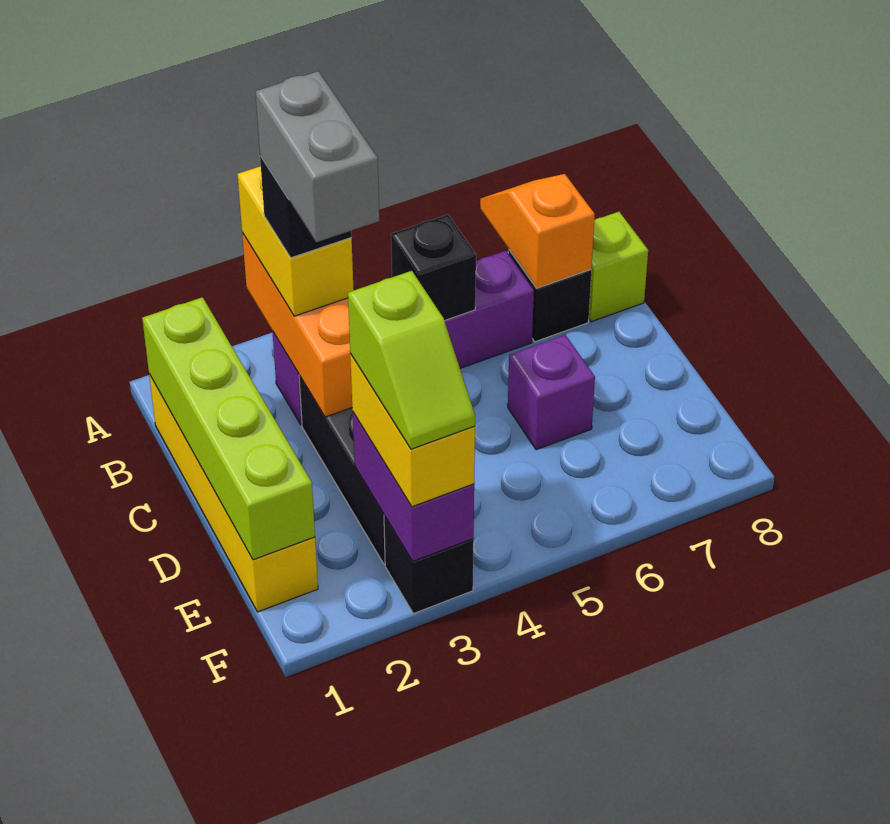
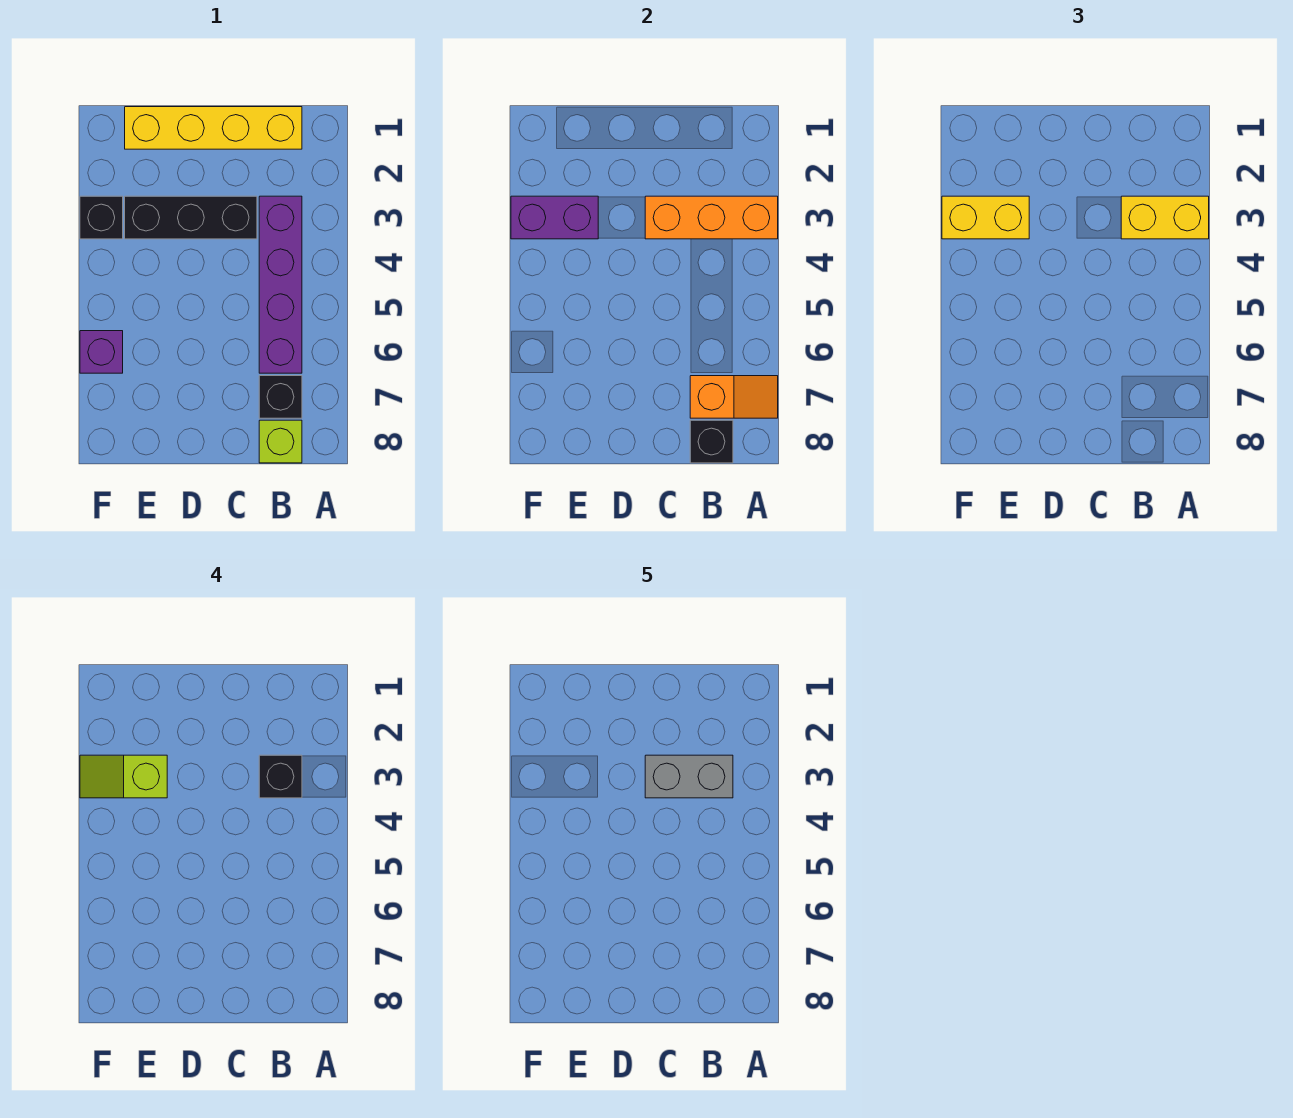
lime 1x4 brick [142,297,315,560] -> none
black 1x1 brick [391,215,476,321] -> black 1x1 brick moved to [690,420,733,463]
purple 1x1 brick [508,335,595,450] -> purple 1x1 brick moved to [80,331,123,373]

